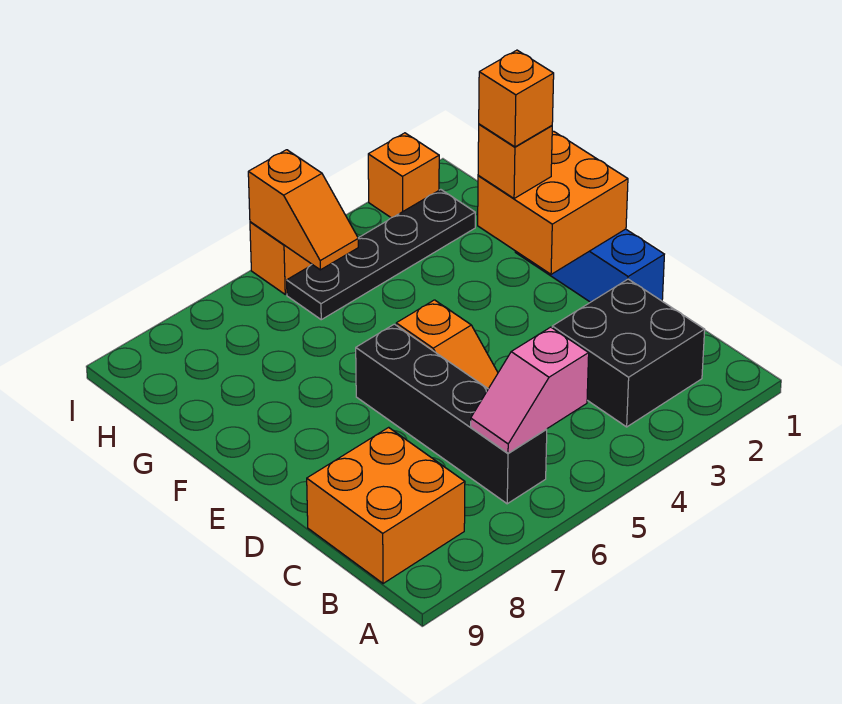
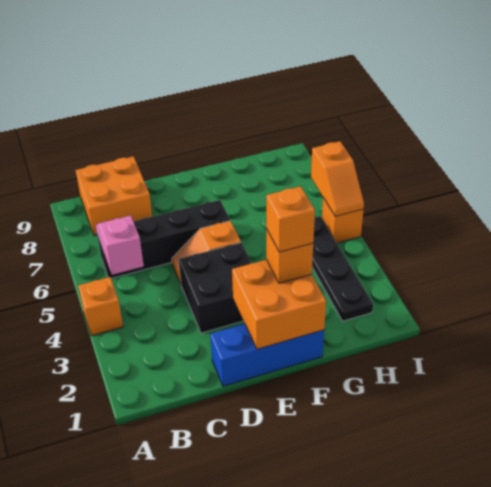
black 2x2 brick [552,279,705,427] -> black 2x2 brick moved to [179,243,251,333]
orange 1x2 slope [248,150,358,270] -> orange 1x2 slope turned to [311,141,364,216]
orange 1x1 brick [368,133,439,218] -> orange 1x1 brick moved to [78,277,123,336]

